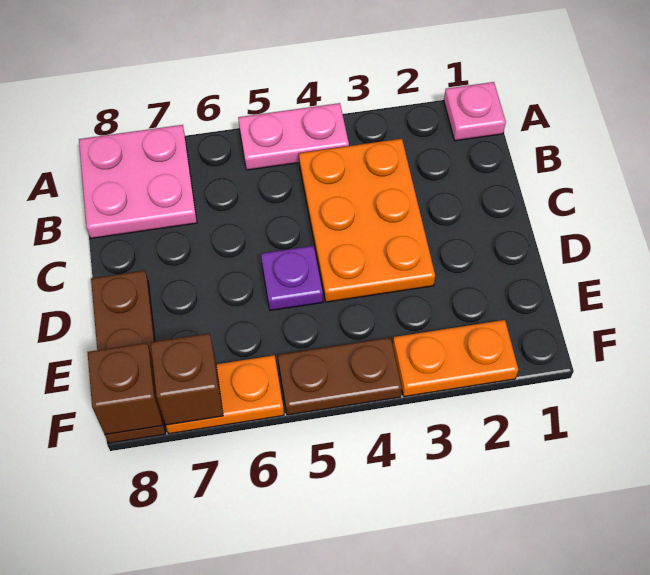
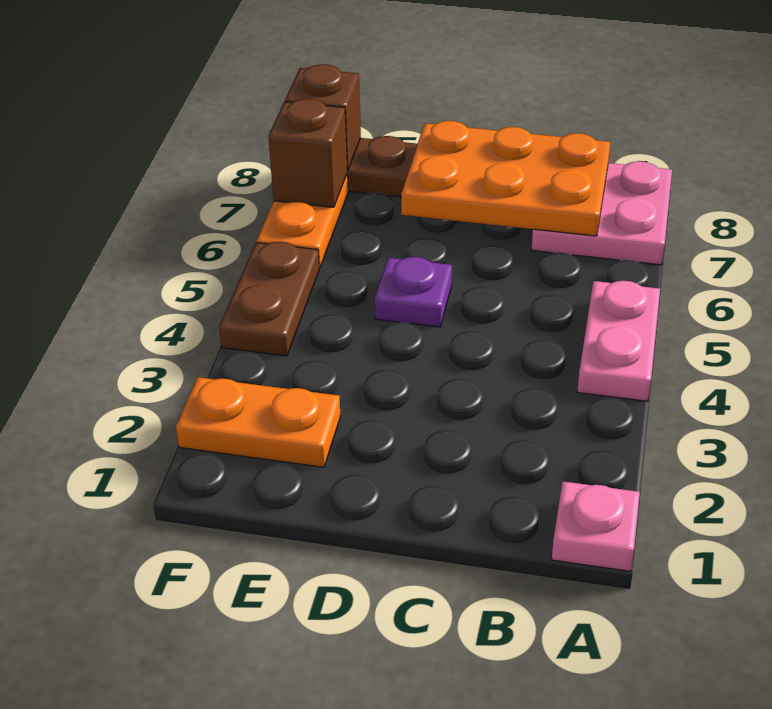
orange 2x3 plate [299,139,435,302] -> orange 2x3 plate moved to [401,121,610,236]
orange 1x2 plate [393,320,519,397] -> orange 1x2 plate turned to [176,377,341,467]

